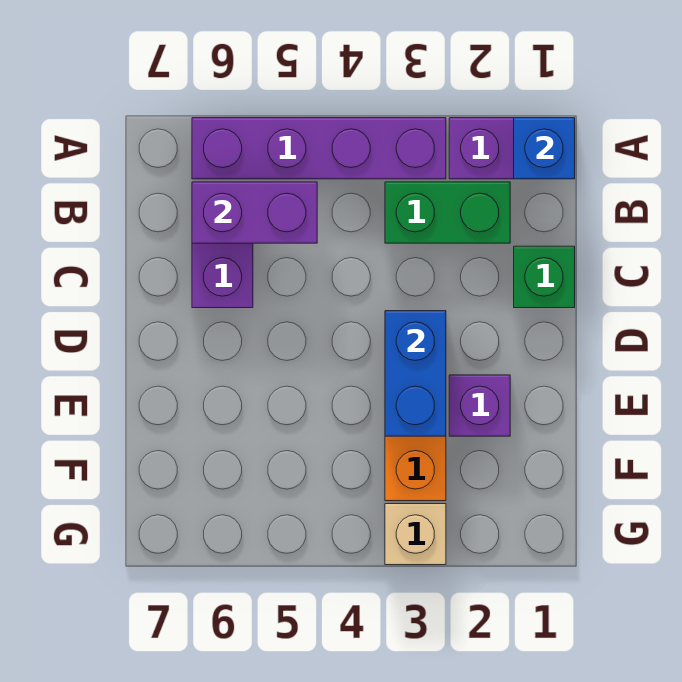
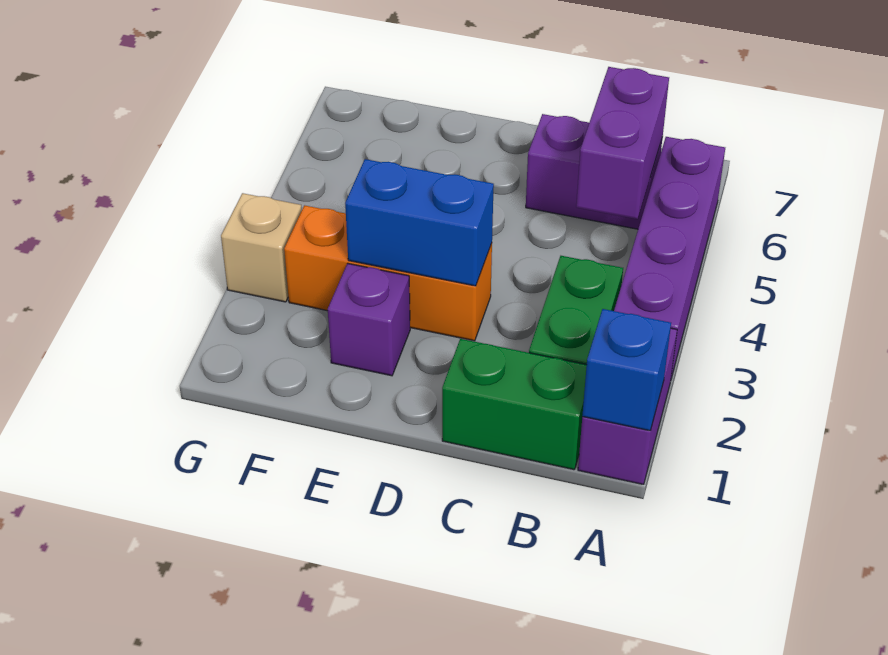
green 1x1 brick [514,246,575,308] -> green 1x2 brick [442,339,587,470]

